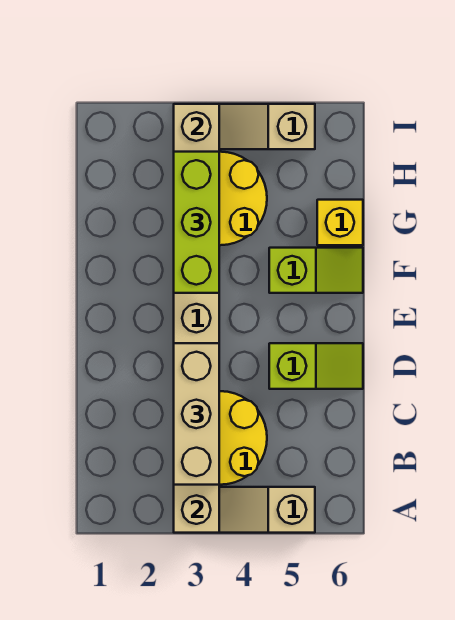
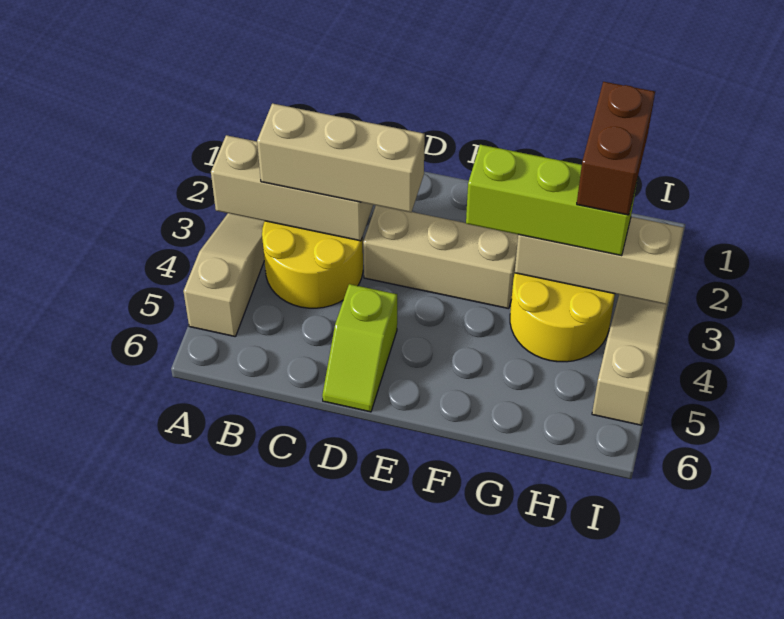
lime 1x2 slope [269,248,363,293] -> none
yellow 1x1 brick [317,200,363,245] -> none
none -> brown 1x2 brick [577,82,655,215]

